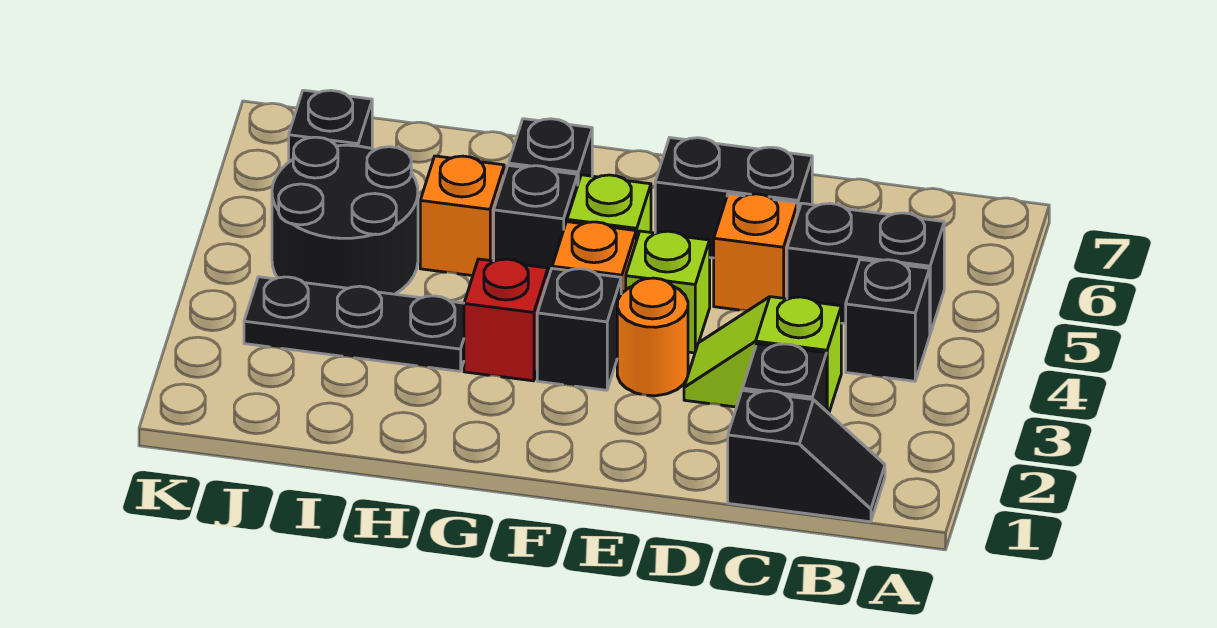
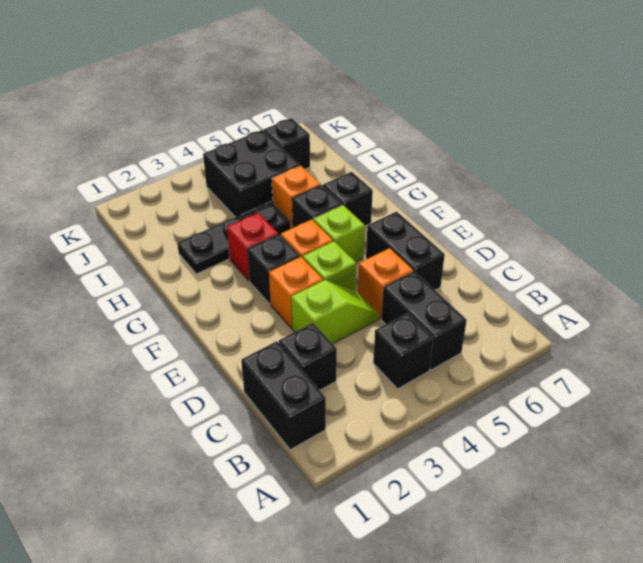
black 1x2 slope [728,390,885,522] -> black 1x2 brick [241,341,326,450]
lime 1x2 slope [684,297,841,413] -> lime 1x2 slope turned to [291,280,379,344]
orange 1x1 round brick [617,278,688,396] -> orange 1x1 brick [269,257,323,328]
black 1x3 plate [244,277,464,371] -> black 1x3 plate turned to [177,202,291,274]
black 2x2 round brick [272,137,418,294] -> black 2x2 brick [203,130,300,217]

